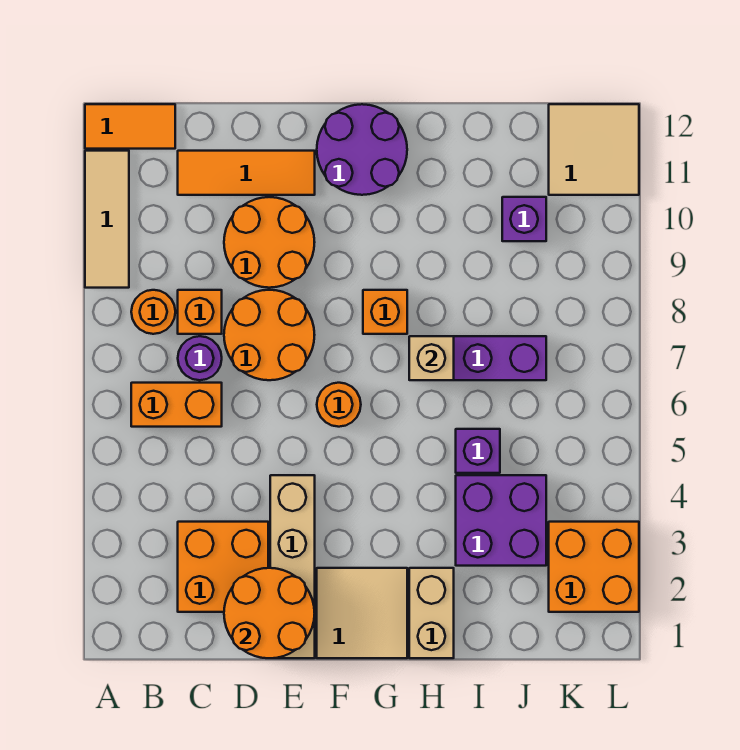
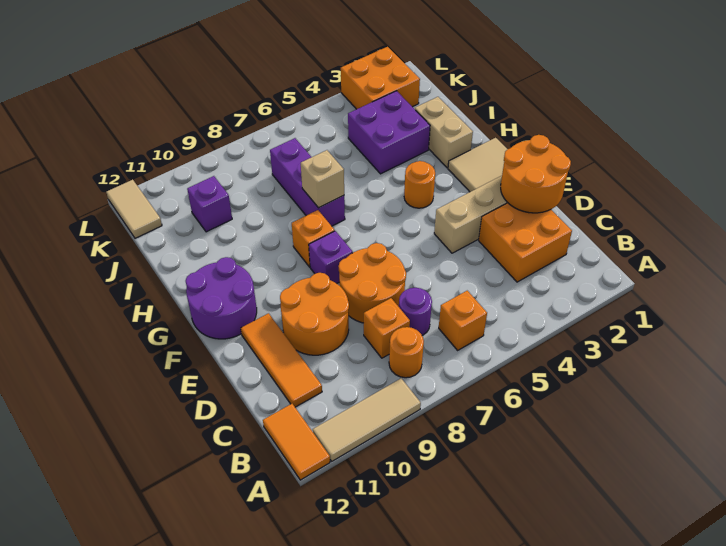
orange 1x2 brick [131,383,222,427] -> orange 1x1 brick [439,291,487,350]
orange 1x1 round brick [317,383,361,427] -> orange 1x1 round brick moved to [404,161,435,208]
tan 1x2 brick [409,568,454,658] -> tan 1x2 brick turned to [415,97,473,168]
purple 1x1 brick [456,429,500,473] -> purple 1x1 brick moved to [309,231,353,283]
tan 2x2 tile [549,104,639,195] -> tan 1x2 tile [106,180,162,238]

